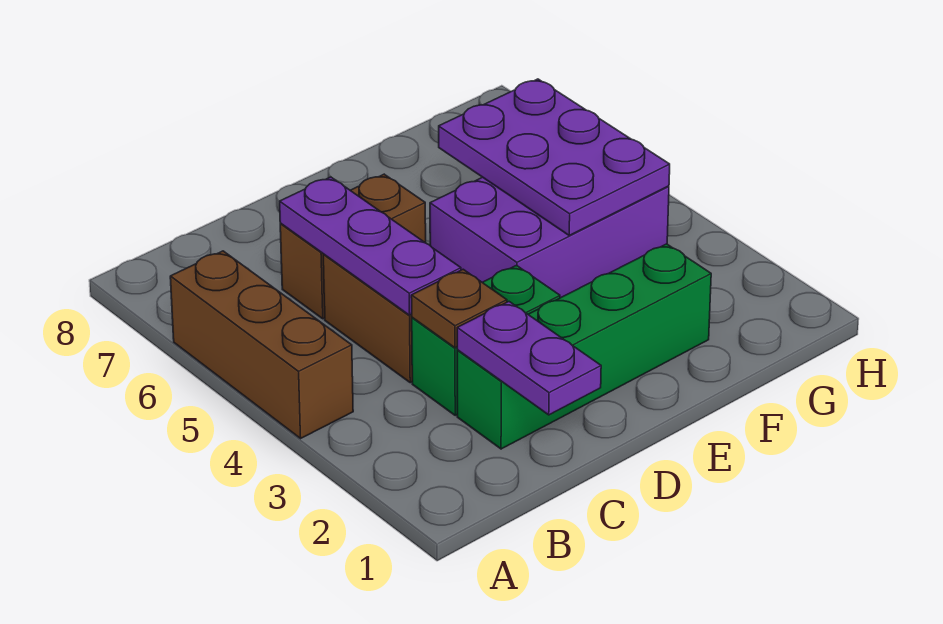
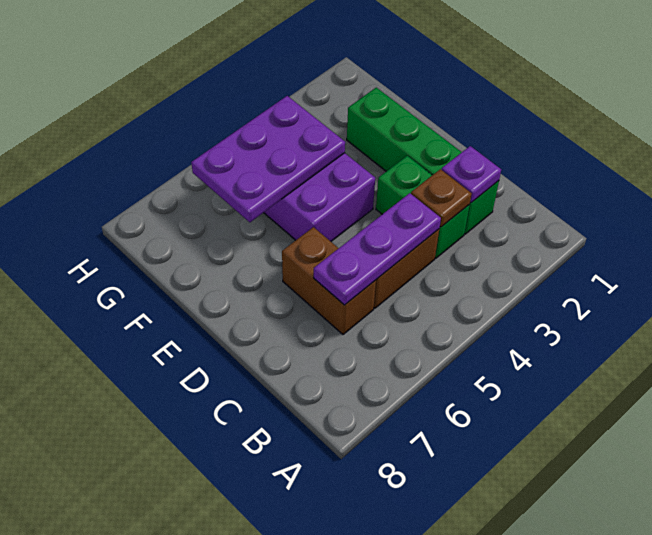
brown 1x3 brick [170,251,353,438] -> none
purple 1x2 plate [457,302,601,415] -> purple 1x1 plate [442,146,501,203]

